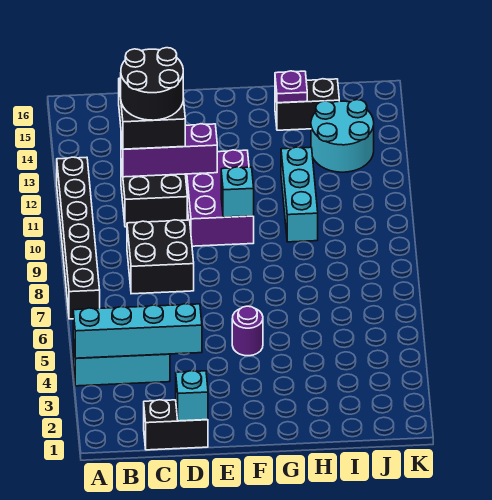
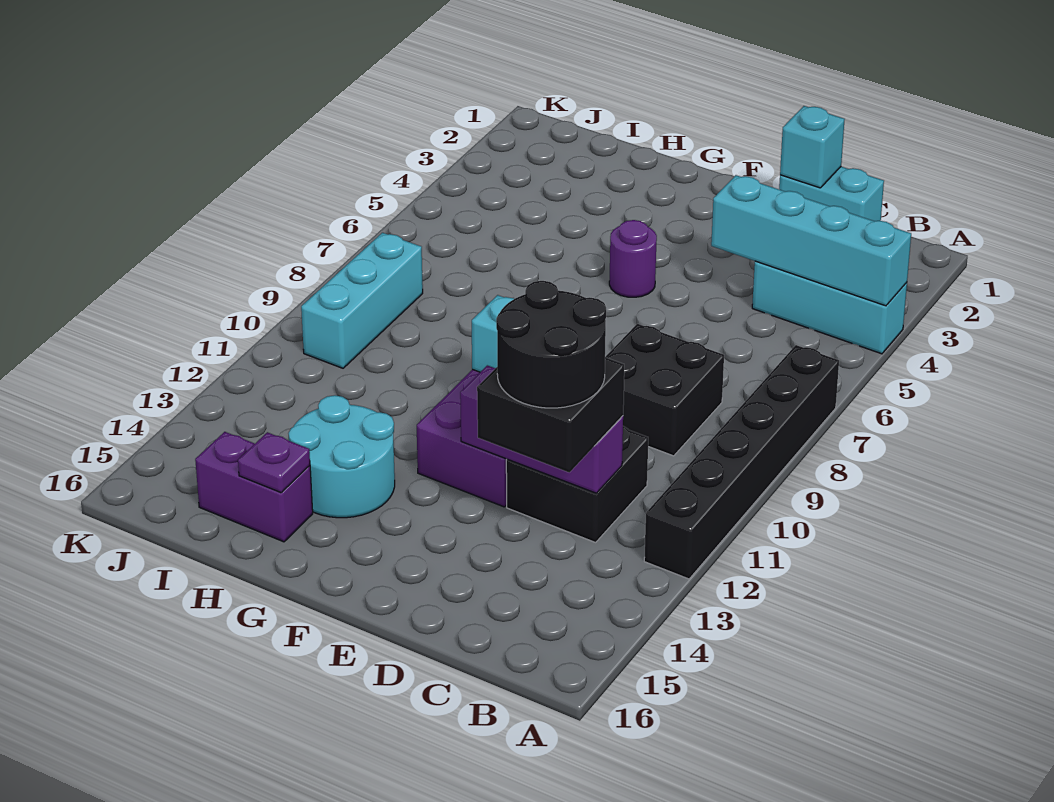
black 1x2 brick [144,400,208,450] -> cyan 1x2 brick [779,167,884,221]
cyan 1x3 brick [281,147,318,242] -> cyan 1x3 brick moved to [301,233,423,368]
black 1x2 brick [275,79,339,130] -> purple 1x2 brick [195,432,313,542]
cyan 2x2 round brick [311,100,374,172] -> cyan 2x2 round brick moved to [288,395,395,518]

